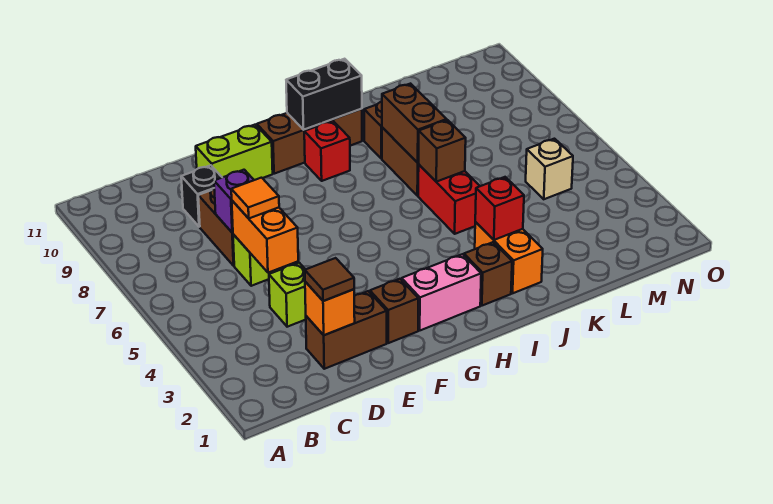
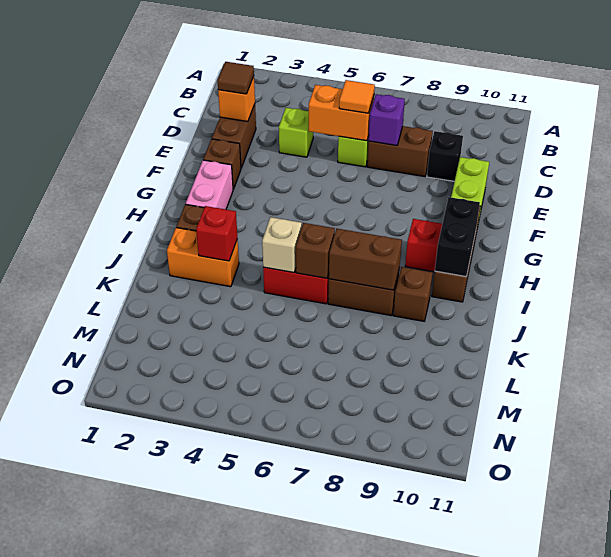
tan 1x1 brick [526,139,573,199] -> tan 1x1 brick moved to [262,217,302,273]

